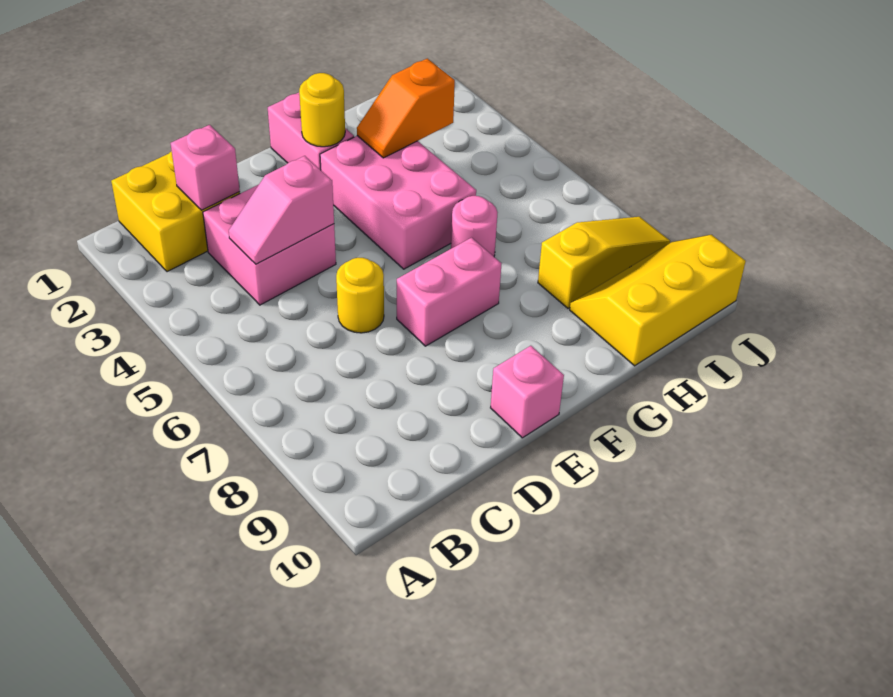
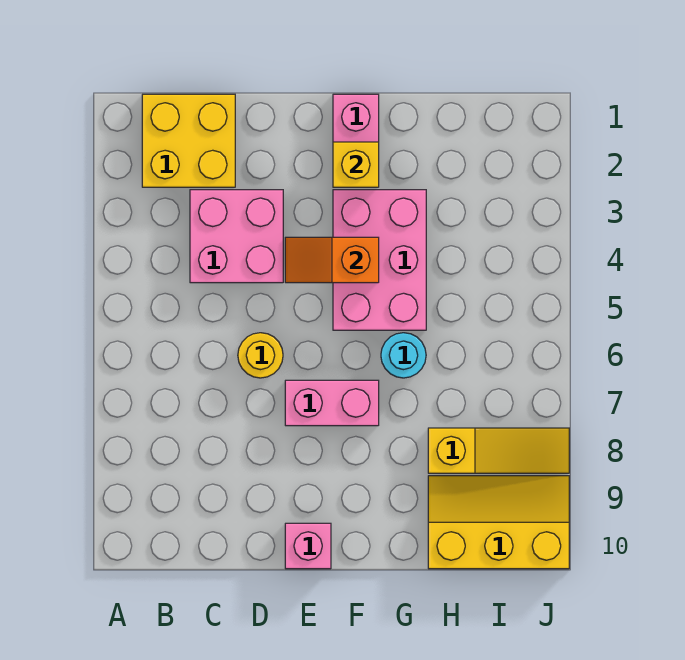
pink 1x1 brick [171,125,240,210] -> none
pink 1x2 slope [229,156,334,264] -> none
yellow 1x1 round brick [299,73,345,147] -> yellow 1x1 brick [333,142,379,187]
orange 1x2 slope [357,58,455,158] -> orange 1x2 slope moved to [285,237,379,283]
pink 1x1 round brick [451,196,498,256] -> cyan 1x1 round brick [381,333,426,378]

